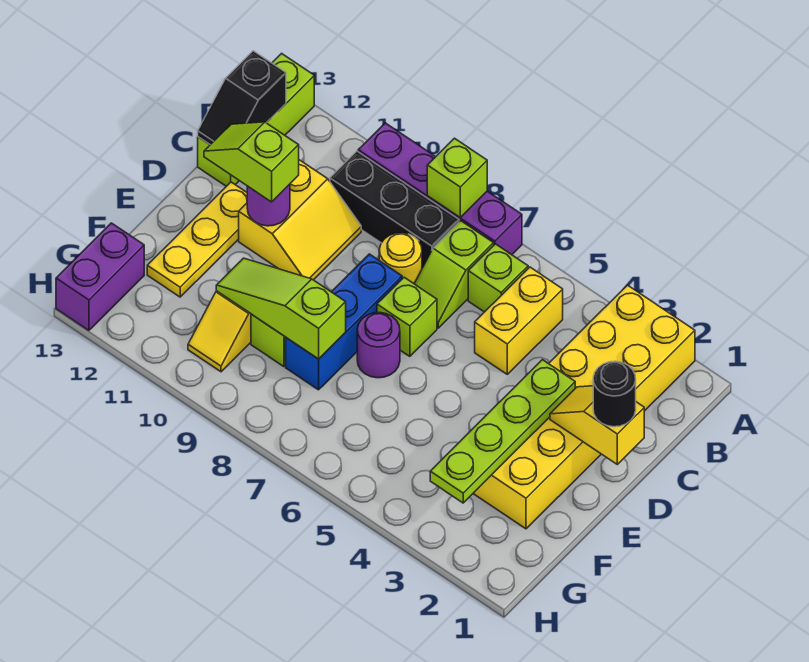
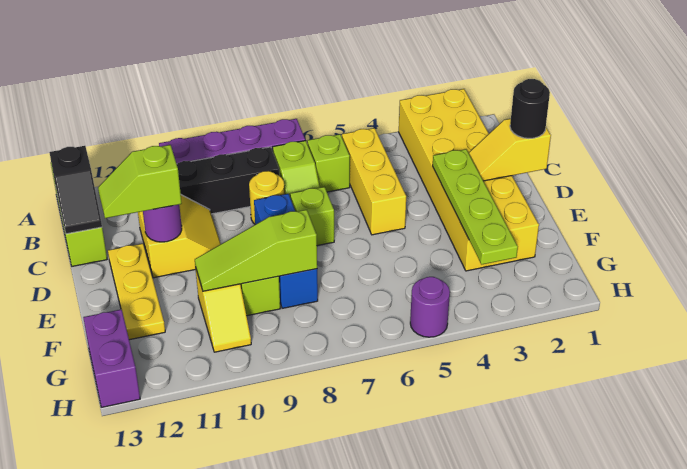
lime 1x1 brick [427,138,487,217] -> none
yellow 1x2 brick [475,267,563,374] -> yellow 1x3 brick [342,128,406,235]
purple 1x1 round brick [357,313,400,378] -> purple 1x1 round brick moved to [410,277,450,337]

